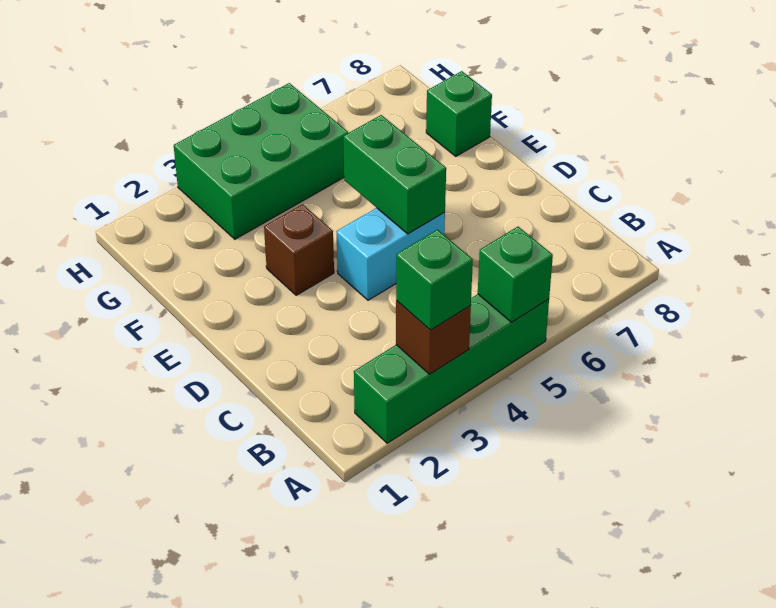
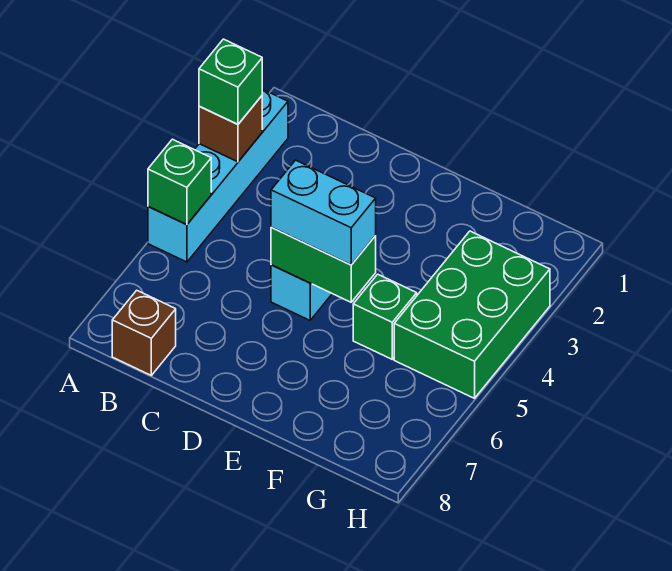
green 1x4 brick [354,294,549,443] -> cyan 1x4 brick [148,89,288,262]
none -> cyan 1x2 brick [271,160,376,265]
brown 1x1 brick [264,204,334,295] -> brown 1x1 brick moved to [112,290,176,375]
green 1x1 brick [426,71,492,156] -> green 1x1 brick moved to [353,274,417,359]

